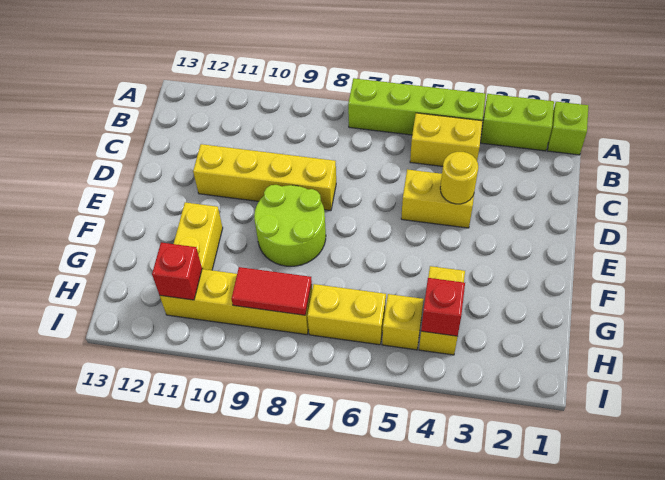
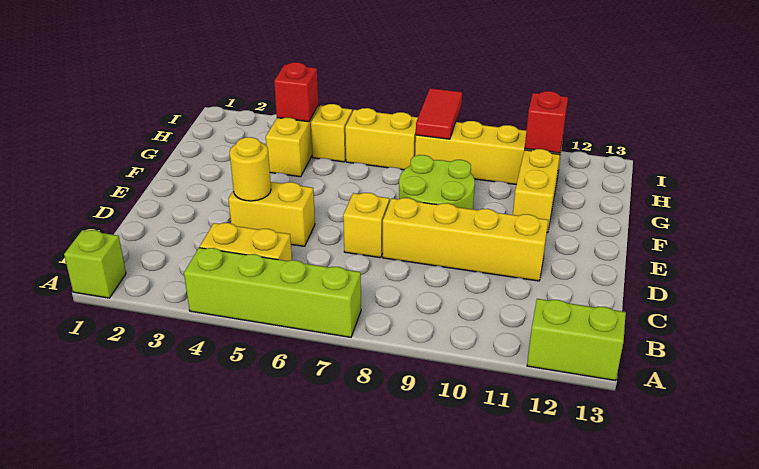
lime 1x2 brick [481,94,554,151] -> lime 1x2 brick moved to [527,299,626,381]
none -> yellow 1x1 brick [343,193,389,258]
red 1x2 tile [231,267,312,315] -> red 1x2 tile turned to [416,88,462,139]

